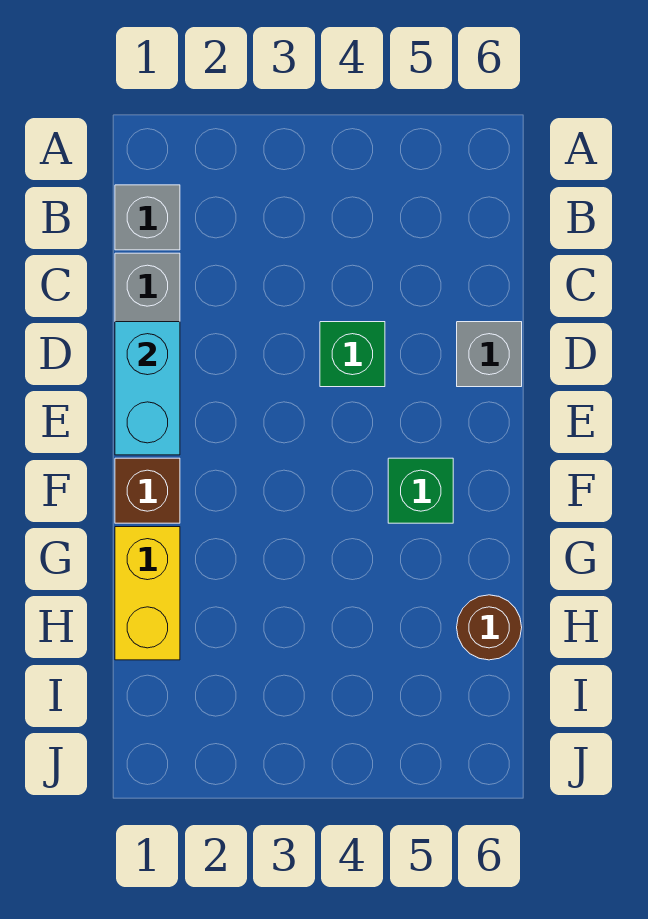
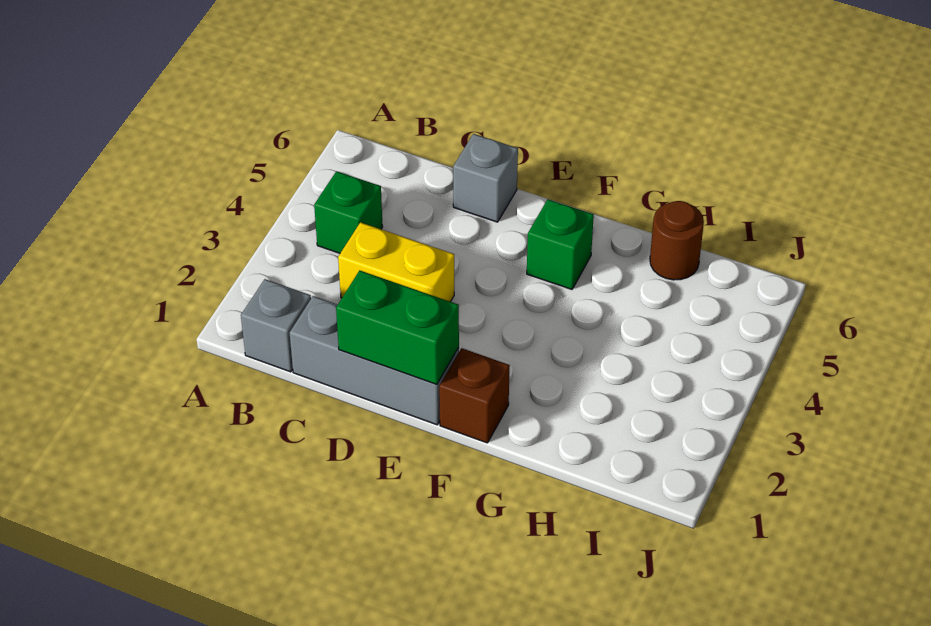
cyan 1x2 brick [115,322,180,455] -> green 1x2 brick [336,271,459,384]
green 1x1 brick [320,322,385,387] -> green 1x1 brick moved to [314,171,383,253]
yellow 1x2 brick [115,527,180,660] -> yellow 1x2 brick moved to [338,222,454,302]

